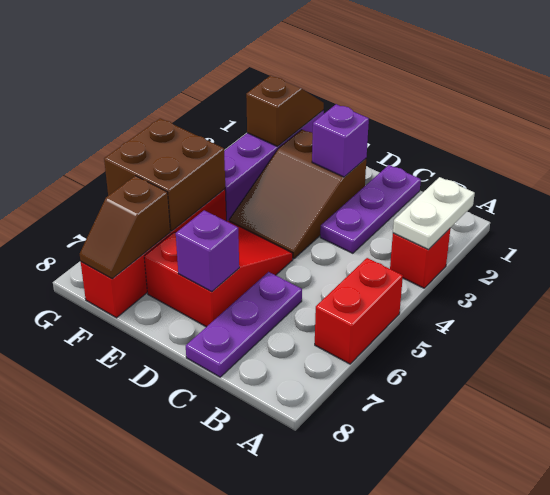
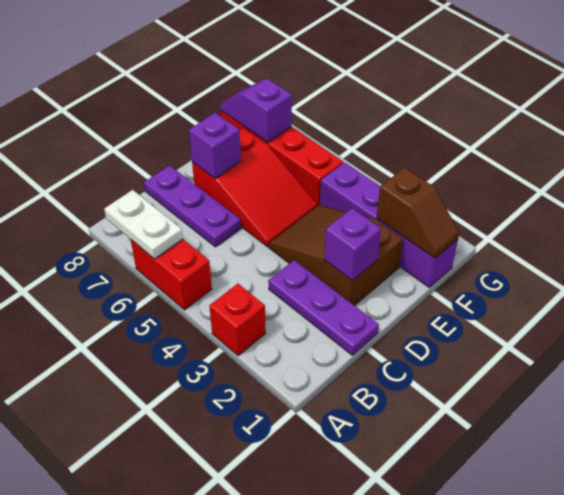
white 1x2 plate [393,177,475,250] -> white 1x2 plate moved to [104,190,183,259]
brown 2x2 brick [104,118,225,231] -> none
brown 1x2 slope [80,176,170,279] -> purple 1x2 slope [220,78,292,143]

